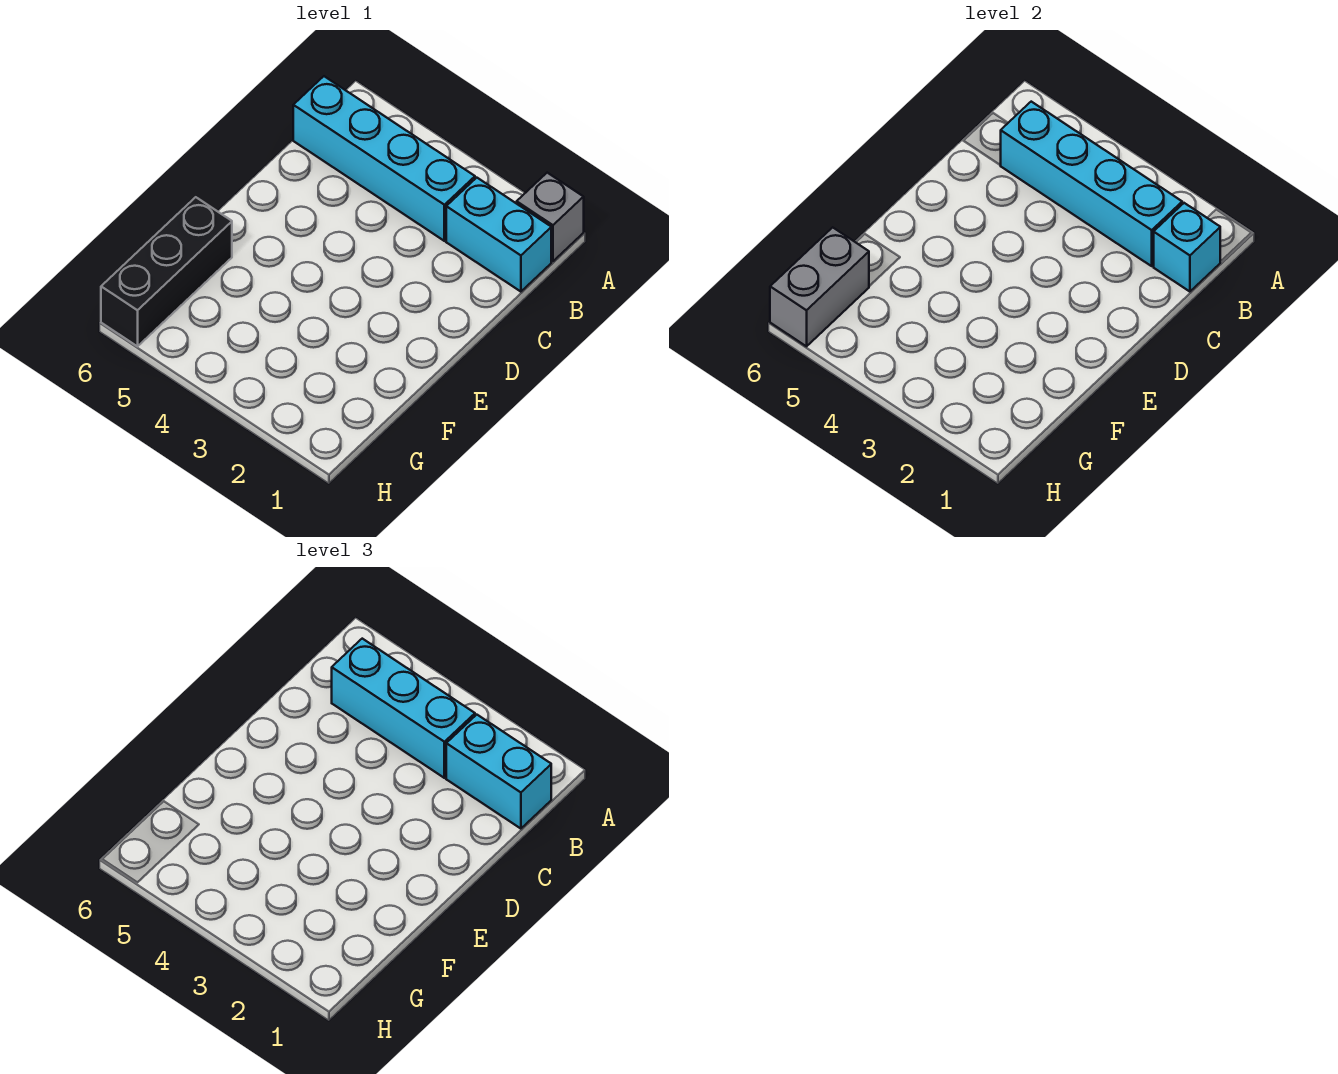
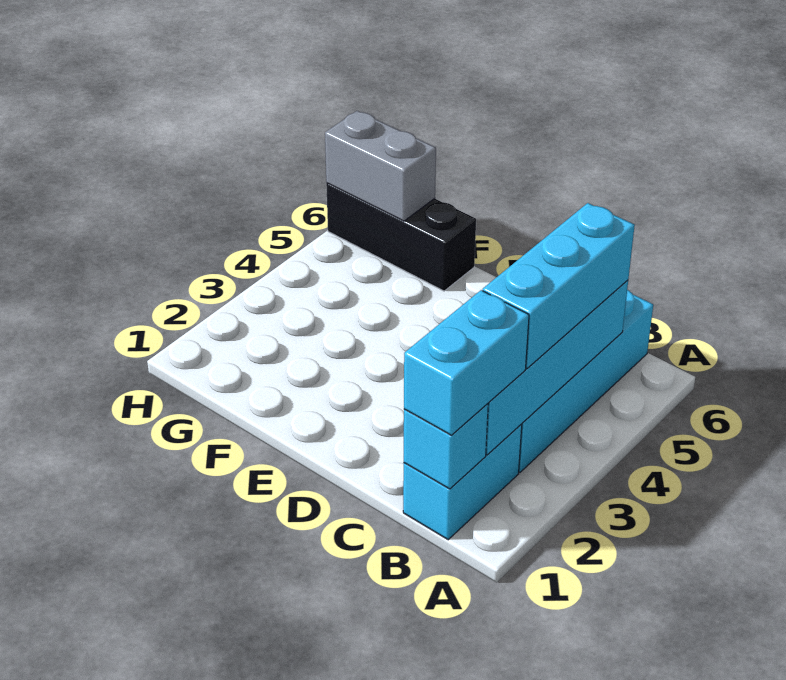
grey 1x1 brick [517,173,584,261] -> none

